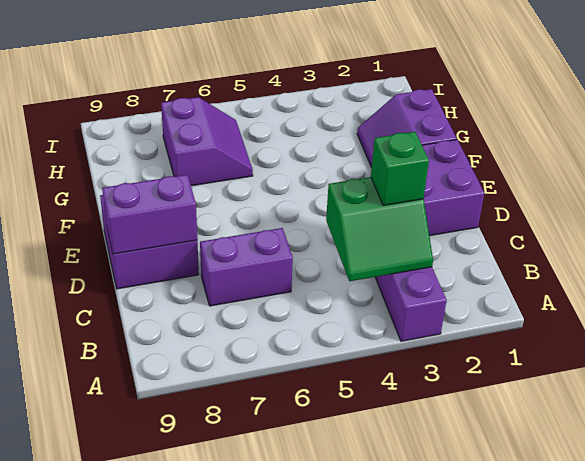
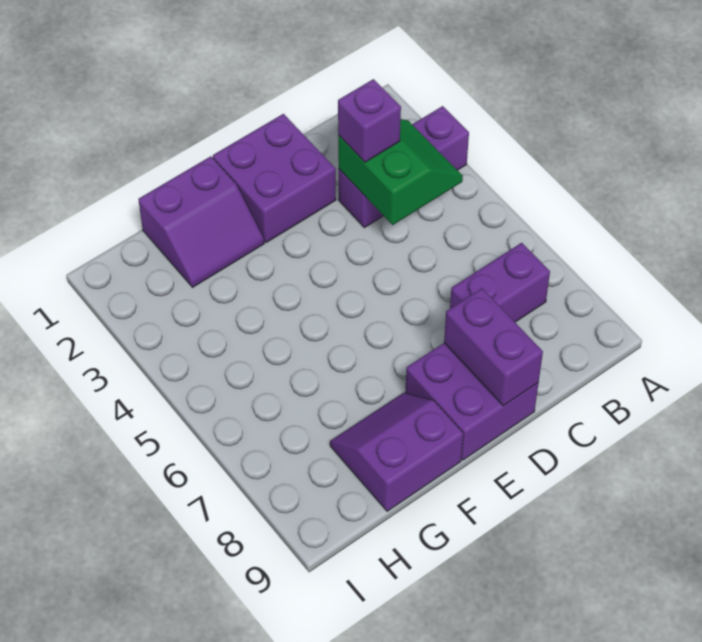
green 1x1 brick [371,132,429,205] -> purple 1x1 brick [338,79,401,162]
purple 1x2 brick [200,228,293,306] -> purple 1x2 brick turned to [450,243,550,322]
purple 2x2 slope [161,97,253,186] -> purple 2x2 slope moved to [330,393,463,511]

